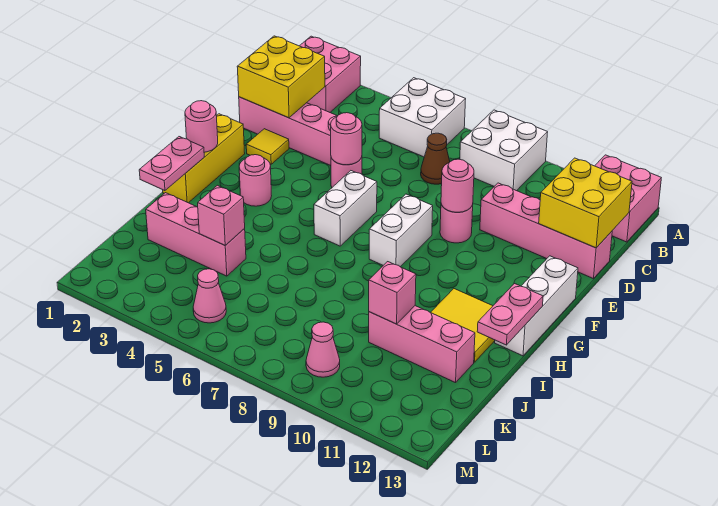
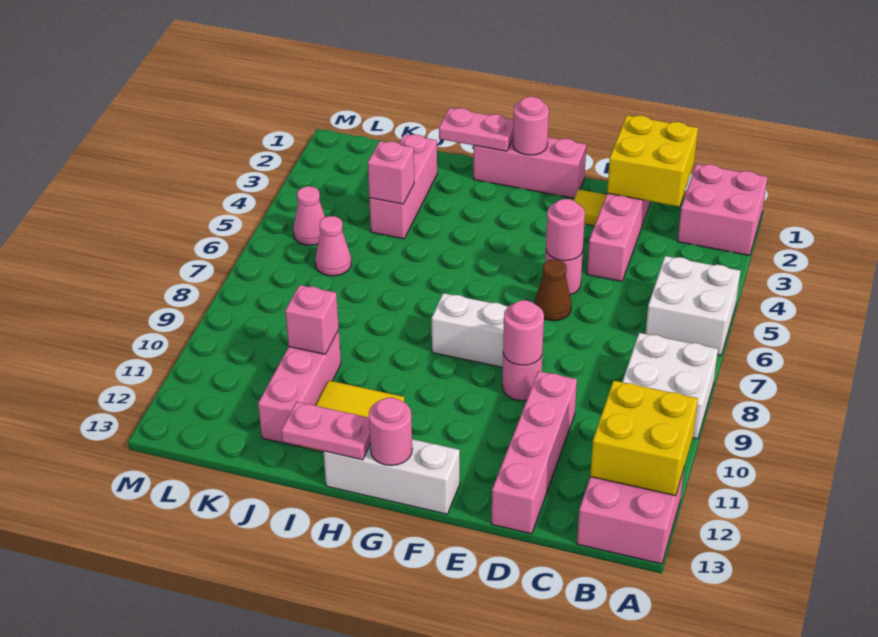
brown 1x1 cone [421,133,450,184] -> brown 1x1 cone moved to [535,260,572,321]
yellow 2x2 brick [539,158,632,248] -> yellow 2x2 brick moved to [590,381,698,496]
yellow 1x3 brick [163,114,245,203] -> pink 1x3 brick [474,137,586,198]
white 1x2 brick [314,171,377,246] -> none
pink 1x1 round brick [239,155,271,206] -> pink 1x1 round brick moved to [369,398,412,466]
pink 1x1 cone [306,322,340,377] -> pink 1x1 cone moved to [315,216,351,276]

